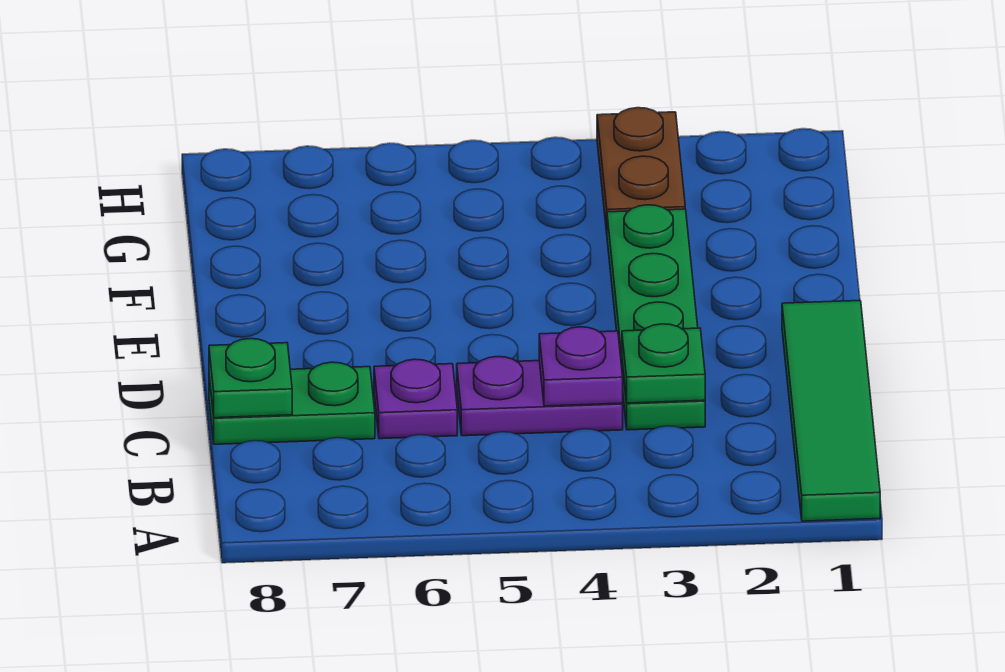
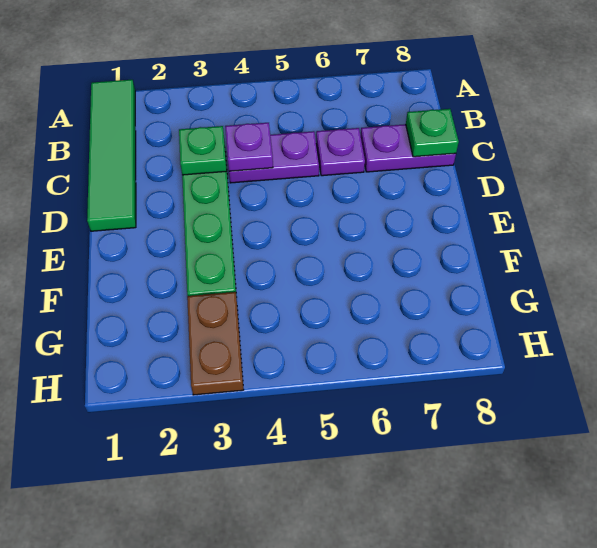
green 1x2 plate [209,362,375,444] -> purple 1x2 plate [361,124,456,172]

